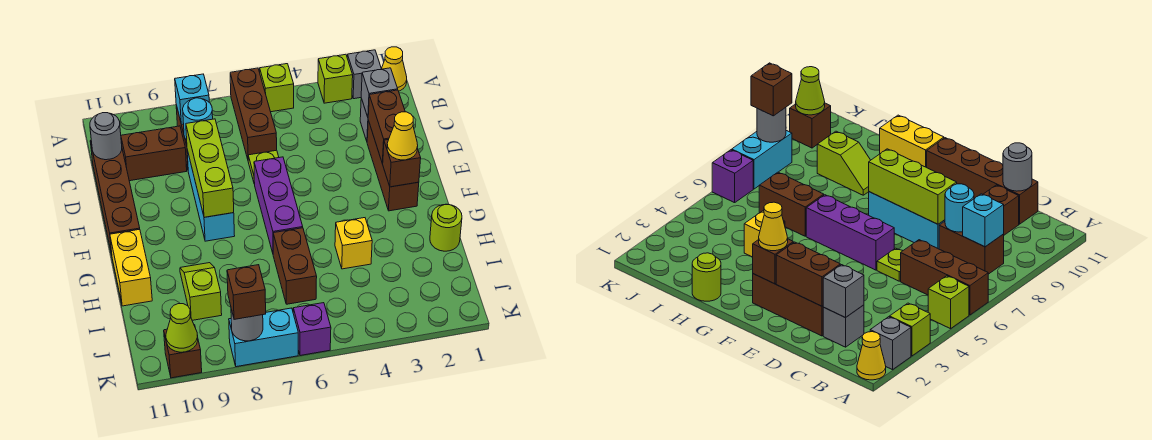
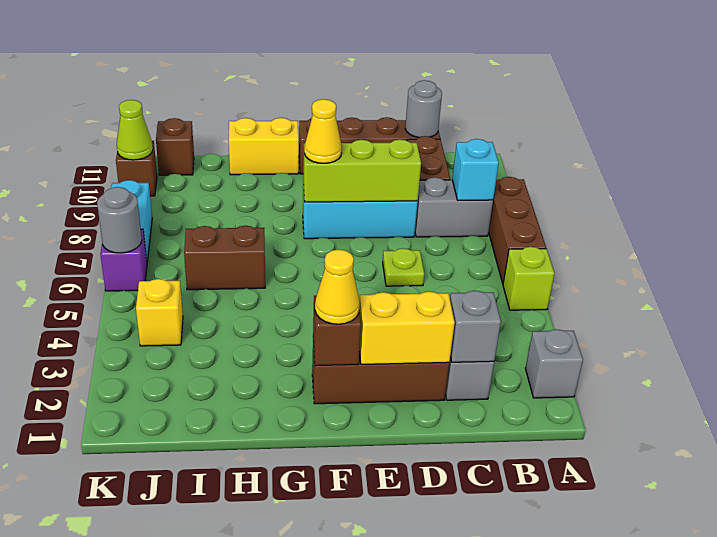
yellow 1x1 cone [381,47,407,91] -> yellow 1x1 cone moved to [304,99,342,163]
lime 1x1 brick [318,54,353,103] -> none
brown 1x3 brick [230,68,277,159] -> brown 1x3 brick turned to [489,177,546,283]
brown 1x2 brick [939,222,1004,274] -> grey 1x2 brick [415,177,493,237]
cyan 1x1 round brick [183,98,213,140] -> none
brown 1x2 brick [368,90,405,163] -> yellow 1x2 brick [359,292,455,364]
purple 1x3 brick [254,157,303,253] -> none
lime 1x1 round brick [430,204,462,251] -> none
yellow 1x1 brick [335,218,372,269] -> yellow 1x1 brick moved to [136,279,183,346]
lime 1x2 slope [180,263,222,320] -> none
grey 1x1 round brick [231,309,263,341] -> grey 1x1 round brick moved to [97,187,142,253]
brown 1x1 brick [227,265,266,319] -> brown 1x1 brick moved to [156,118,194,175]

